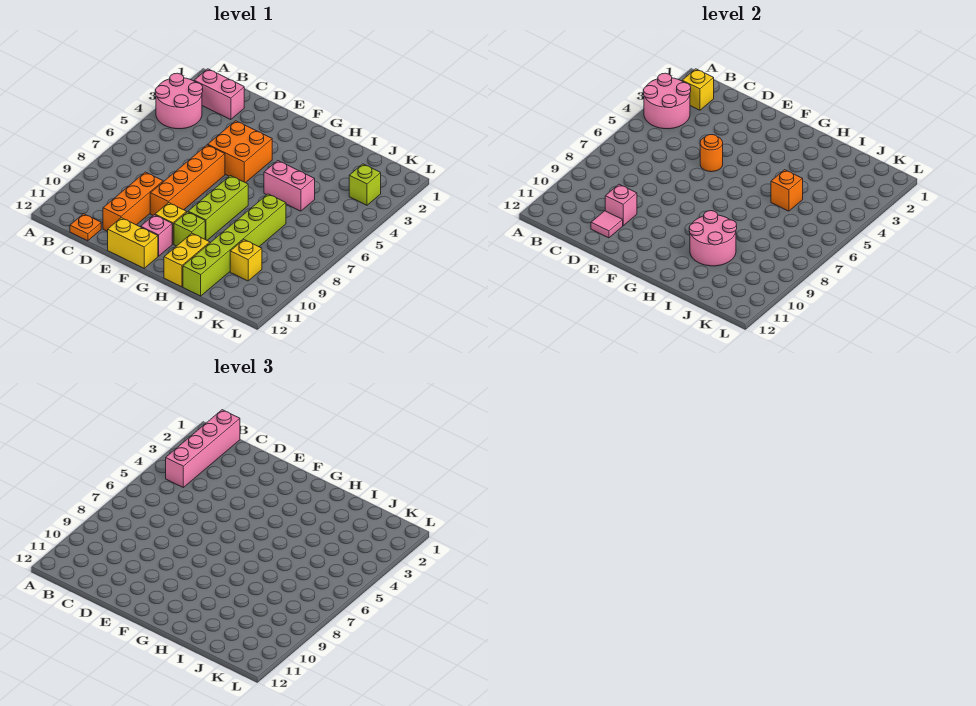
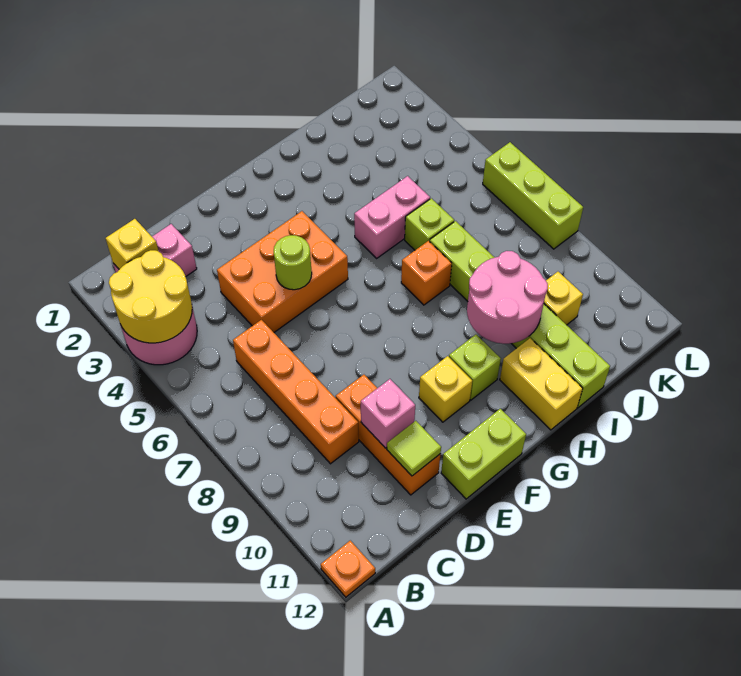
pink 2x2 round brick [643,73,691,129] -> yellow 2x2 round brick [109,250,192,343]
pink 1x4 brick [166,410,240,487] -> none
orange 1x1 plate [70,214,101,241] -> orange 1x1 plate moved to [321,541,375,597]
pink 1x1 tile [591,211,623,238] -> lime 1x1 tile [387,421,441,476]
orange 2x2 brick [208,121,272,183] -> orange 2x3 brick [217,211,348,332]
orange 1x1 round brick [700,135,723,172] -> lime 1x1 round brick [274,235,312,290]
orange 1x4 brick [150,145,225,215] -> orange 1x4 brick moved to [233,320,359,464]
yellow 1x2 brick [108,218,158,268] -> lime 1x2 brick [441,409,526,499]
pink 1x1 brick [141,215,172,256] -> none
lime 1x3 brick [188,176,248,240] -> lime 1x3 brick moved to [483,142,583,249]
orange 1x1 brick [771,170,803,211] -> orange 1x1 brick moved to [401,241,452,305]
lime 1x1 brick [349,164,381,205] -> lime 1x1 brick moved to [405,198,454,250]

